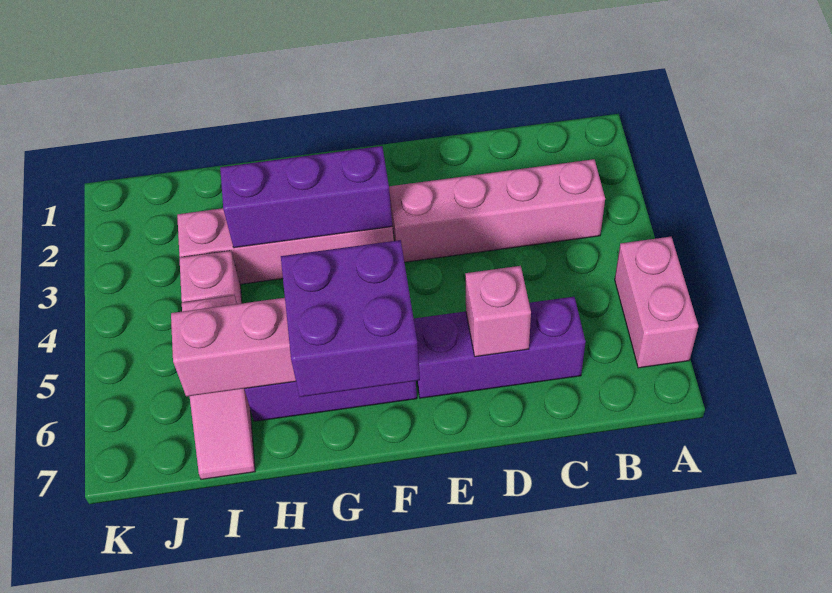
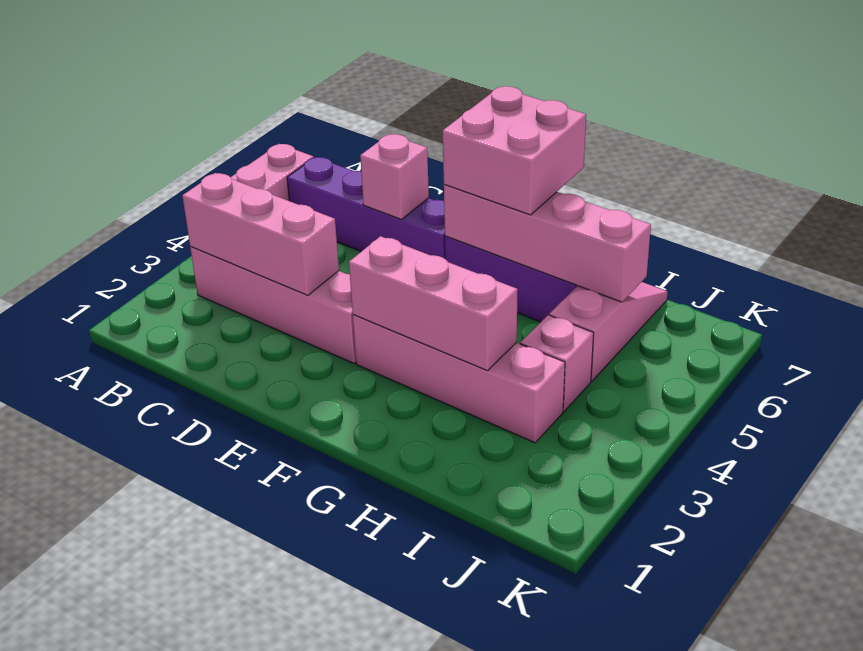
none -> pink 1x3 brick [182,173,339,295]
purple 1x3 brick [414,297,586,398] -> purple 1x4 brick [287,157,445,259]
purple 1x3 brick [220,146,392,248] -> pink 1x3 brick [349,236,518,371]
purple 2x2 brick [281,240,420,397] -> pink 2x2 brick [443,86,586,215]

